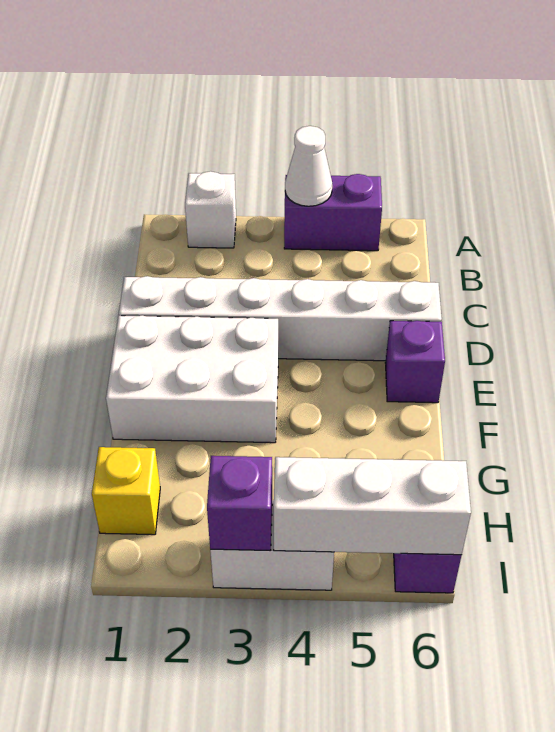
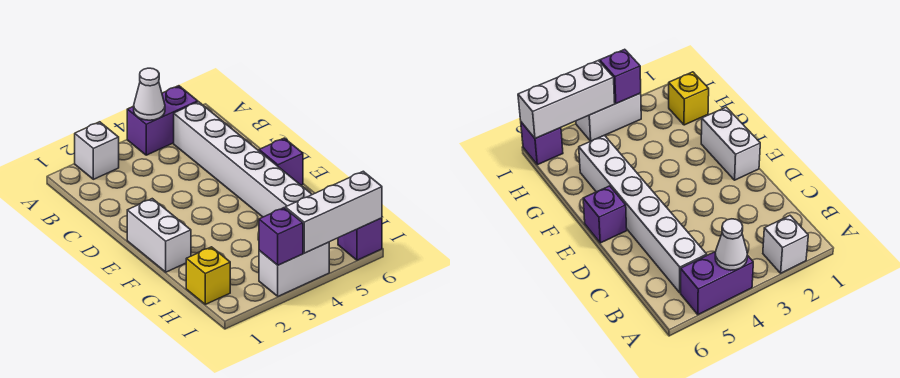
white 1x6 brick [119,276,442,361] -> white 1x6 brick turned to [174,102,312,217]
white 2x3 brick [106,315,278,443] -> white 1x2 brick [127,199,191,272]

